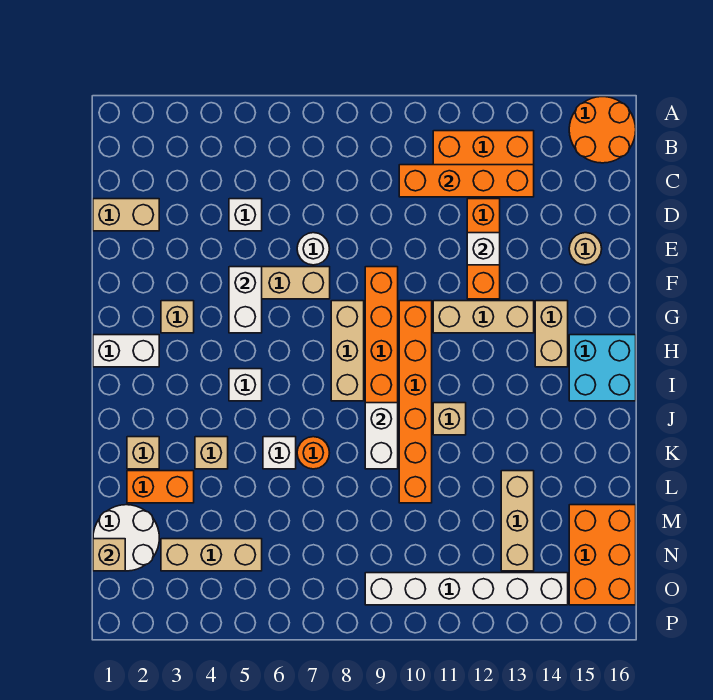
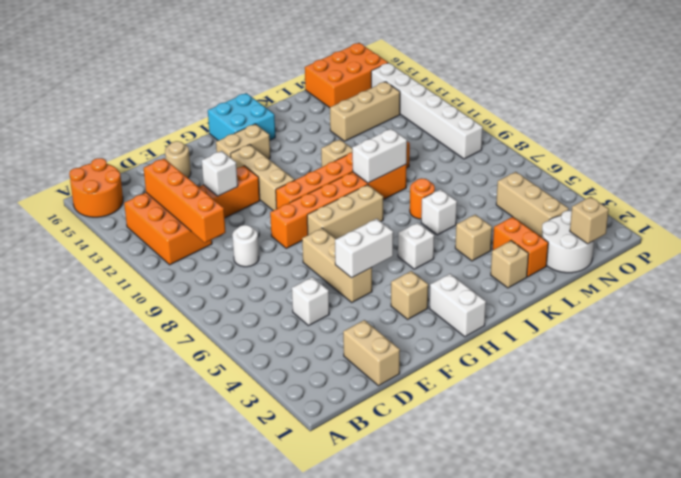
white 1x1 round brick [297,233,330,265] -> white 1x1 round brick moved to [232,225,259,267]

